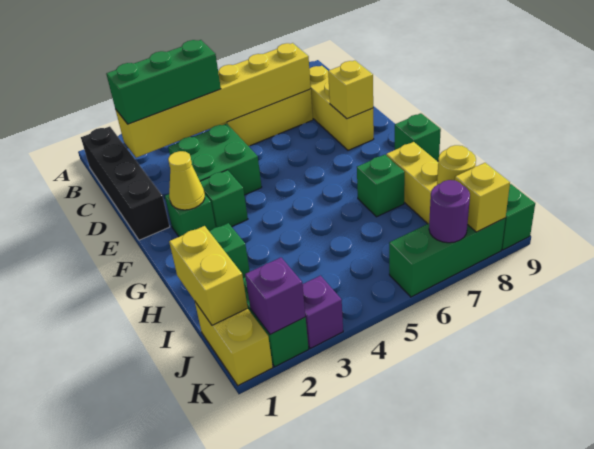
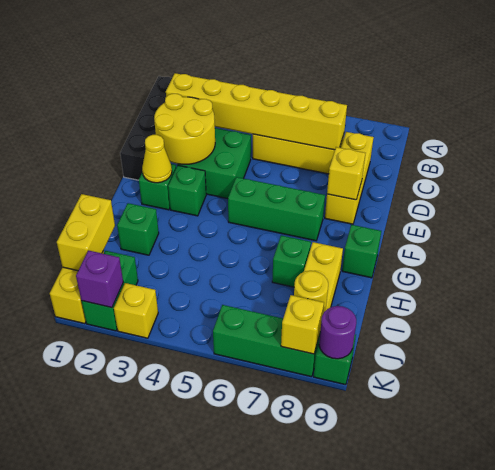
green 1x3 brick [106,40,221,124] -> green 1x3 brick moved to [228,177,325,241]
none -> yellow 2x2 round brick [154,94,215,164]
purple 1x1 brick [302,276,343,348] -> yellow 1x1 brick [114,283,158,338]
purple 1x1 round brick [429,180,470,243] -> purple 1x1 round brick moved to [319,306,356,359]

